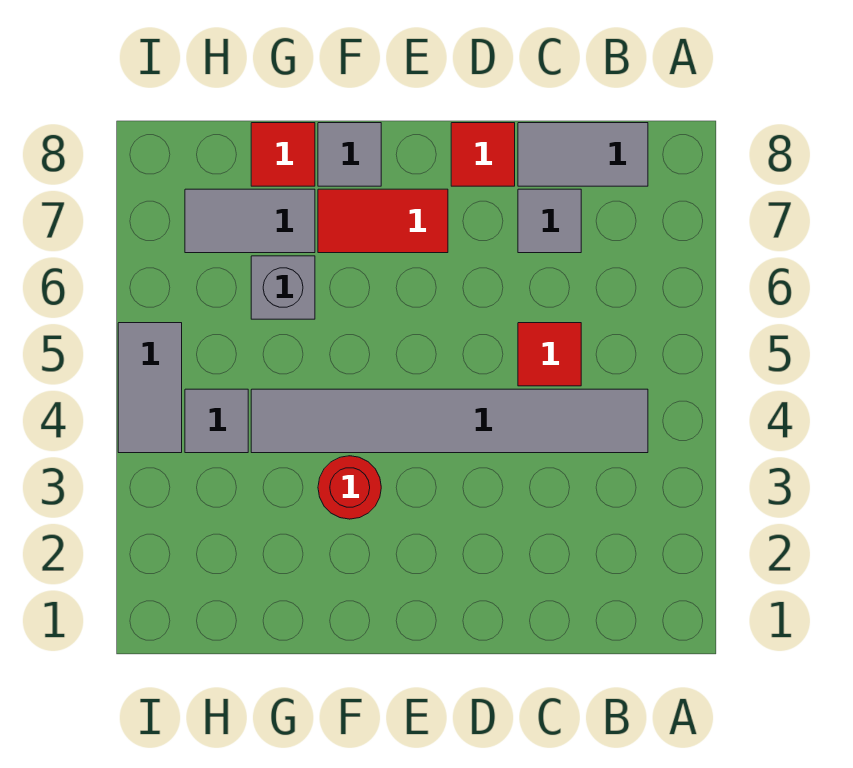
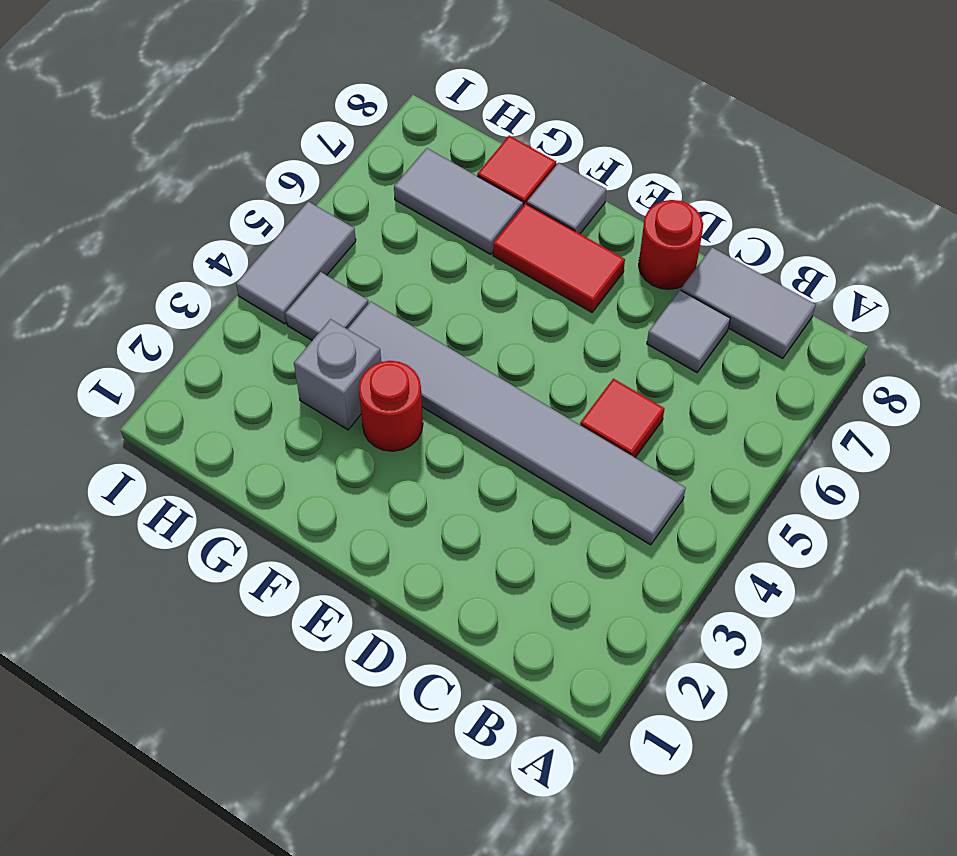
red 1x1 tile [451,123,515,186] -> red 1x1 round brick [639,200,703,289]
grey 1x1 brick [251,256,315,319] -> grey 1x1 brick moved to [294,319,381,430]

